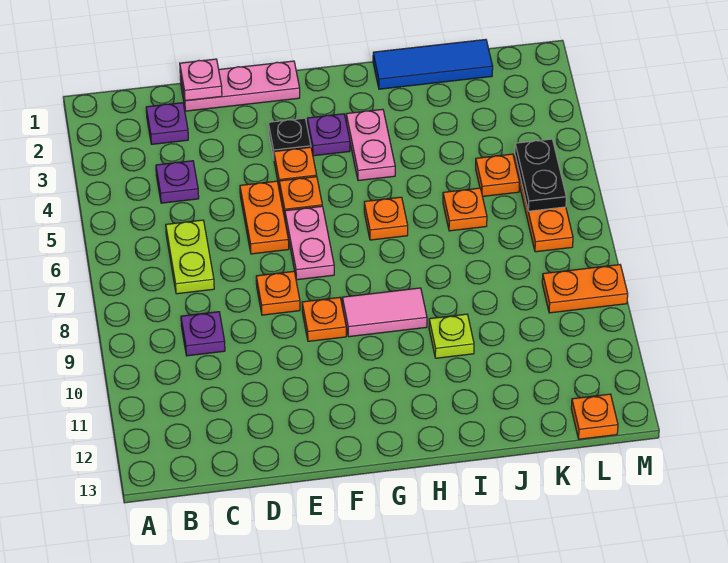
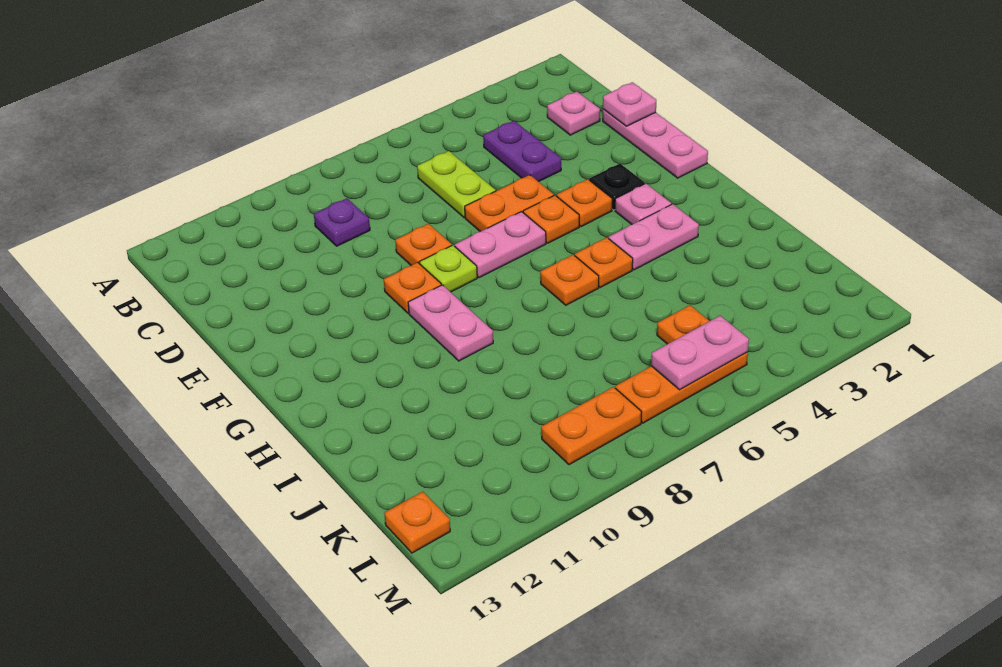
purple 1x1 plate [146,103,188,144] -> pink 1x1 plate [547,92,600,135]
purple 1x1 plate [156,161,199,203] -> purple 1x2 plate [483,121,561,182]
lime 1x2 plate [166,220,214,294] -> lime 1x2 plate turned to [417,151,496,218]
purple 1x1 plate [307,114,350,156] -> pink 1x1 plate [615,184,671,225]
pink 1x2 tile [342,288,427,337] -> pink 1x2 plate [408,285,493,361]
blue 1x3 tile [373,39,493,89] -> none
lime 1x1 plate [429,314,474,358] -> lime 1x1 plate moved to [420,245,477,292]
orange 1x1 plate [443,188,487,231] -> orange 1x1 plate moved to [575,238,633,288]
black 1x2 plate [515,139,566,211] -> pink 1x2 plate [651,316,749,390]
orange 1x2 plate [542,265,628,313] -> orange 1x2 plate turned to [541,387,641,465]

